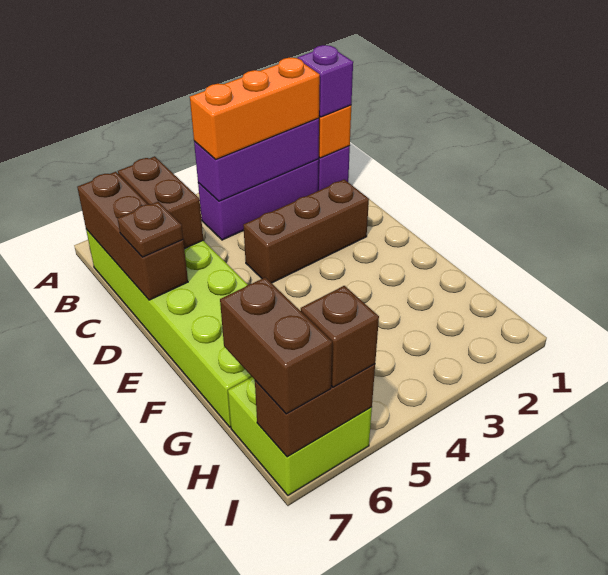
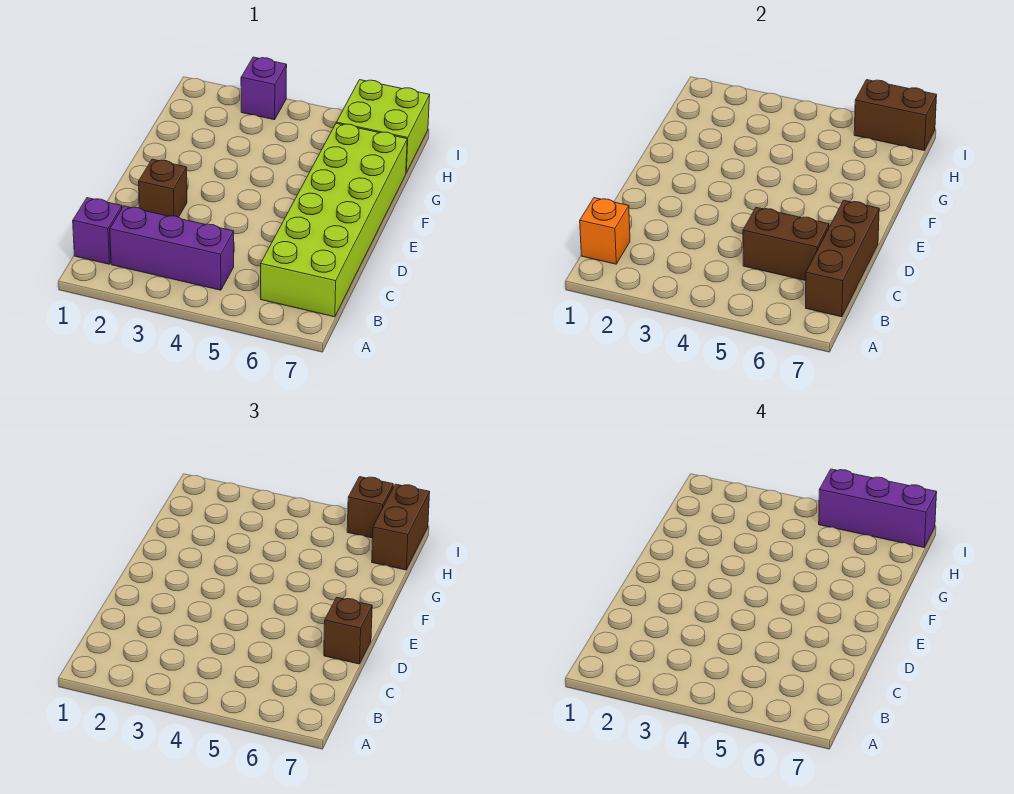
purple 1x1 brick [298,45,353,117] -> purple 1x1 brick moved to [241,57,287,120]
purple 1x3 brick [194,118,319,201] -> purple 1x3 brick moved to [819,469,937,547]
orange 1x3 brick [190,58,320,160] -> none
brown 1x2 brick [118,156,203,249] -> brown 1x2 brick turned to [743,207,829,281]
brown 1x3 brick [243,179,369,283] -> brown 1x1 brick [139,159,187,217]
brown 1x1 plate [118,202,183,257] -> brown 1x1 brick [324,597,372,664]

